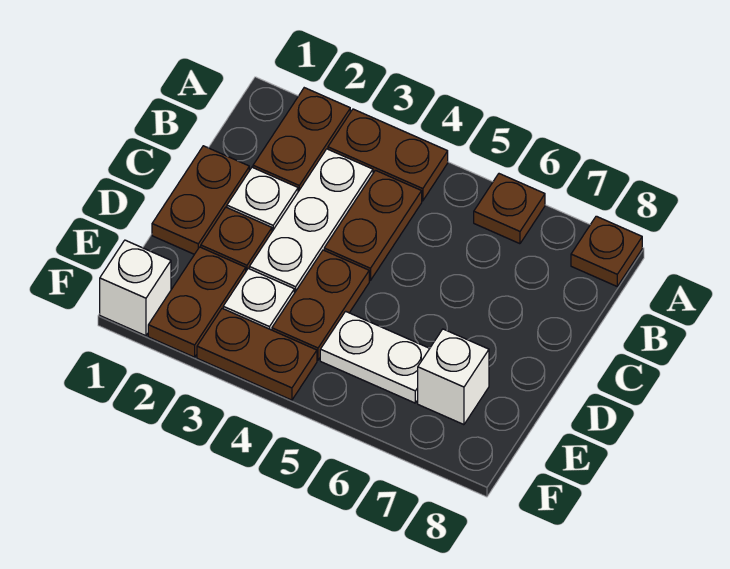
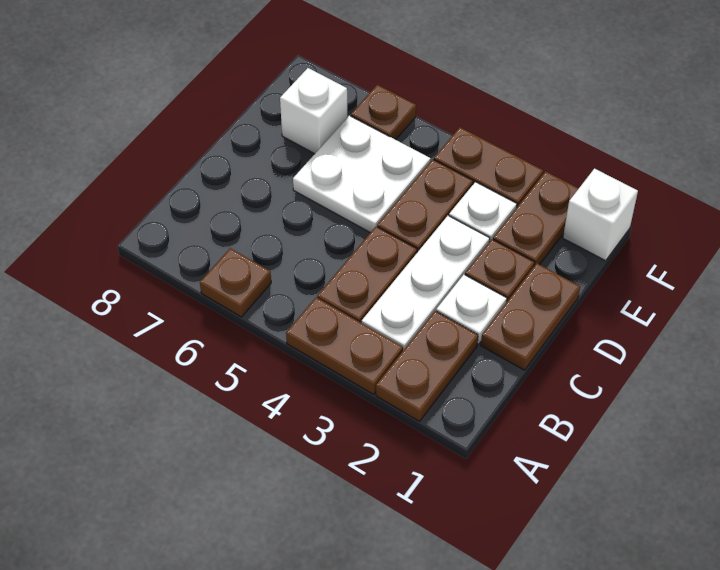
brown 1x1 plate [571,216,642,286] -> brown 1x1 plate moved to [351,85,416,140]
white 1x2 plate [320,311,430,403] -> white 2x2 plate [293,116,431,233]

